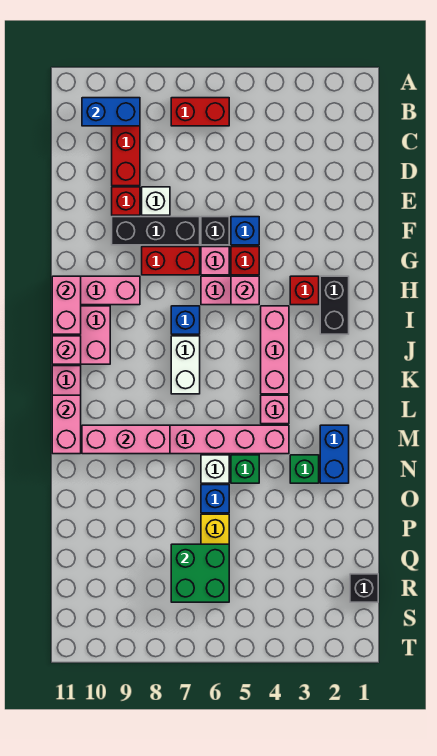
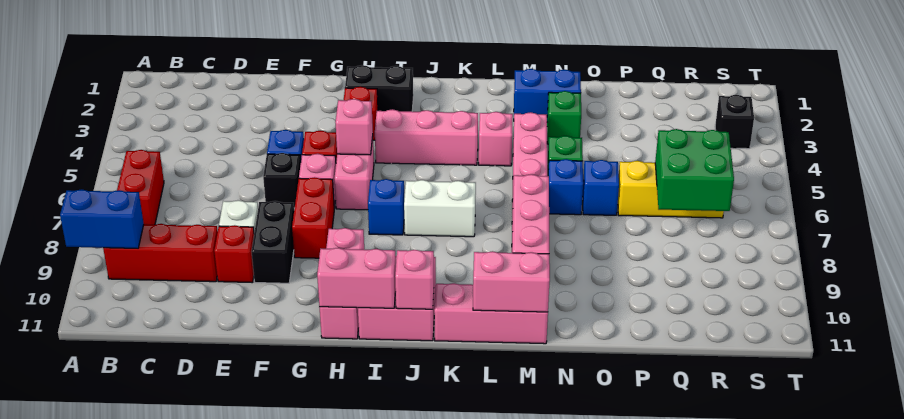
blue 1x2 brick [82,98,140,126] -> blue 1x2 brick turned to [60,189,144,248]
black 1x3 brick [112,217,200,245] -> black 1x2 brick [251,201,294,283]
white 1x1 brick [201,455,229,483] -> blue 1x1 brick [548,159,583,215]
black 1x1 brick [350,574,378,602] -> black 1x1 brick moved to [715,95,754,149]

